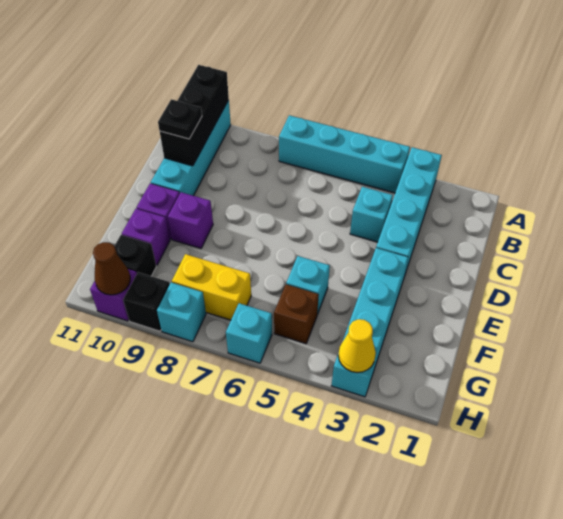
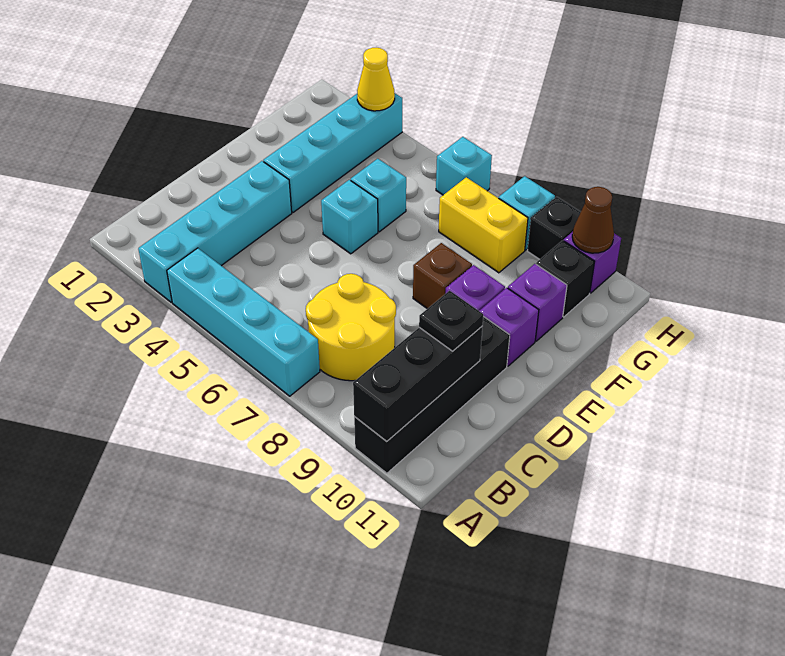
cyan 1x4 brick [151,100,231,196] -> black 1x4 brick [354,316,510,473]
none -> yellow 2x2 round brick [306,274,396,381]
cyan 1x1 brick [350,187,393,242] -> cyan 1x1 brick moved to [321,180,378,254]
brown 1x1 brick [274,284,319,344] -> brown 1x1 brick moved to [413,243,472,309]

